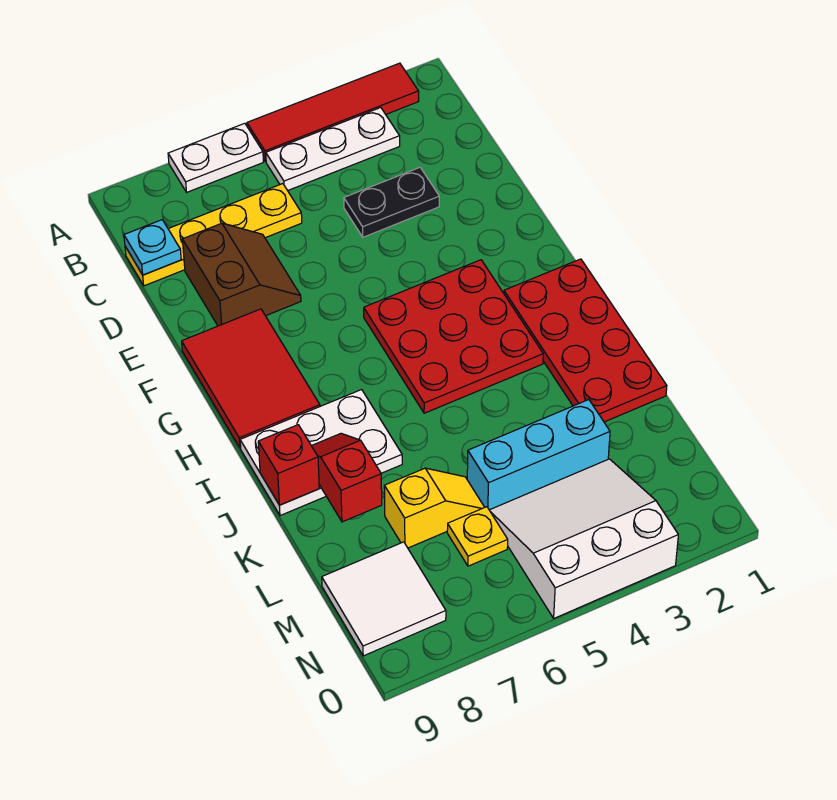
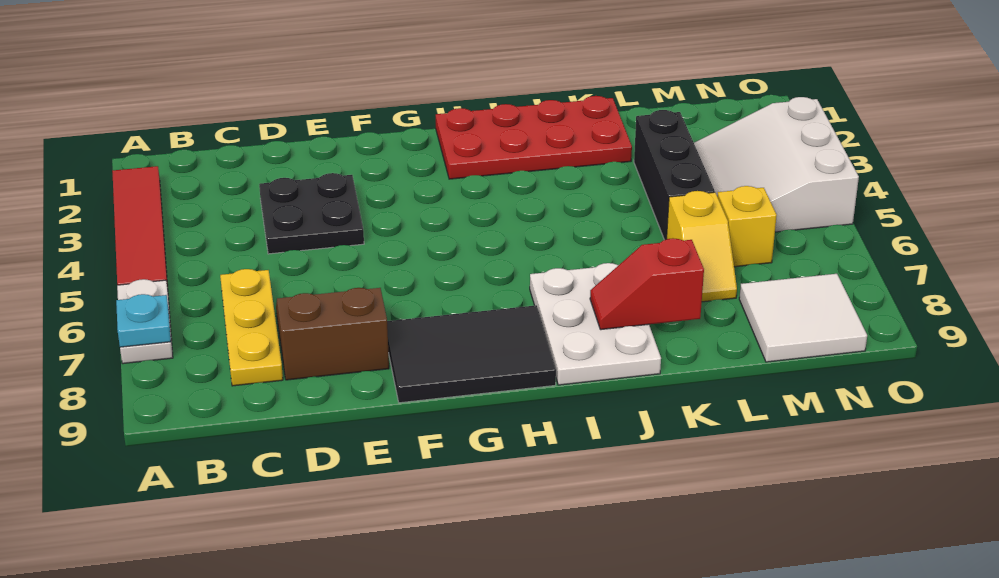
white 1x3 plate [266,108,400,191] -> none
yellow 1x4 plate [125,184,302,286] -> yellow 1x3 plate [220,269,283,386]
cyan 1x1 plate [124,220,181,275] -> cyan 1x1 plate moved to [116,294,171,347]
black 1x2 plate [344,168,439,237] -> black 2x2 plate [259,173,364,254]
red 2x3 tile [182,309,320,448] -> black 2x3 tile [387,305,556,403]
red 3x3 plate [364,260,543,413] -> none
red 1x1 brick [258,425,319,505] -> none
cyan 1x3 brick [467,400,610,510] -> black 1x3 brick [634,110,715,240]
yellow 1x2 slope [384,468,485,548] -> yellow 1x2 slope turned to [667,191,737,302]
yellow 1x1 plate [447,507,508,566] -> yellow 1x1 brick [717,186,777,267]

